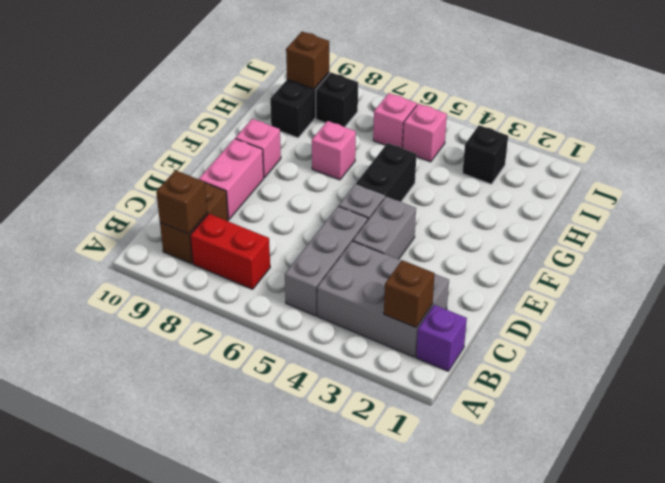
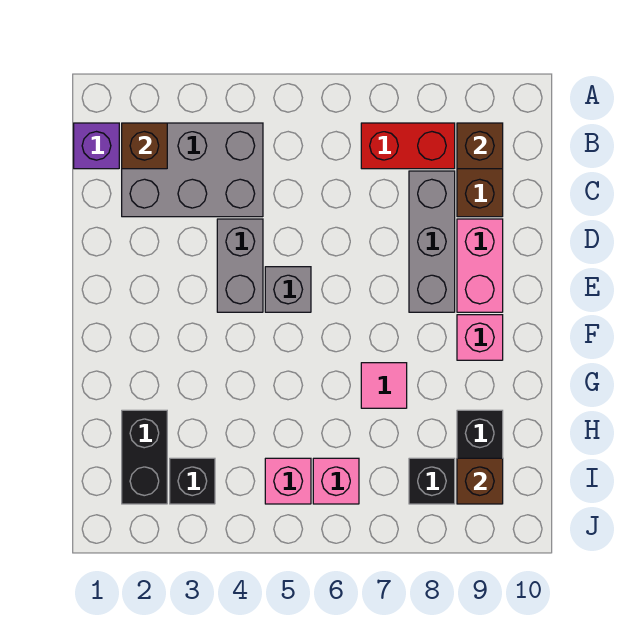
grey 1x3 brick [285,206,368,316] -> grey 1x3 brick moved to [409,171,455,312]
black 1x2 brick [356,143,417,202] -> black 1x2 brick moved to [122,410,167,504]
pink 1x1 brick [312,121,356,180] -> pink 1x1 tile [361,363,407,408]

